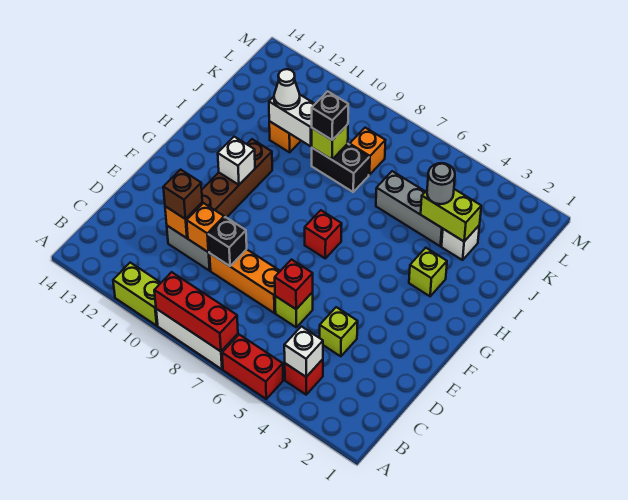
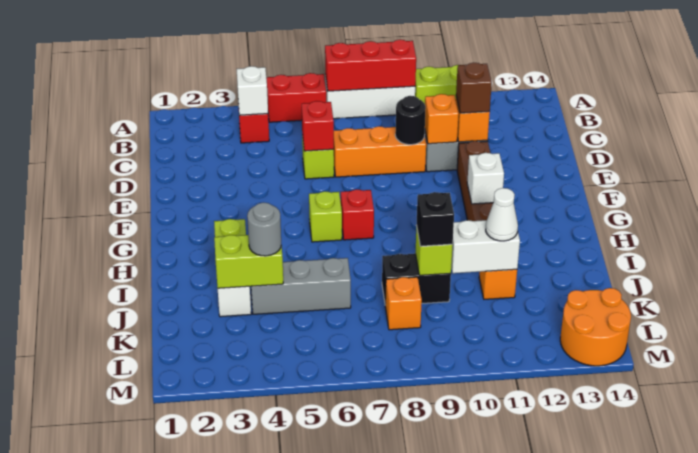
lime 1x1 brick [320,307,358,356] -> lime 1x1 brick moved to [309,191,342,242]
black 1x1 brick [208,217,247,266] -> black 1x1 round brick [395,96,426,145]
none -> orange 2x2 round brick [560,288,631,366]

